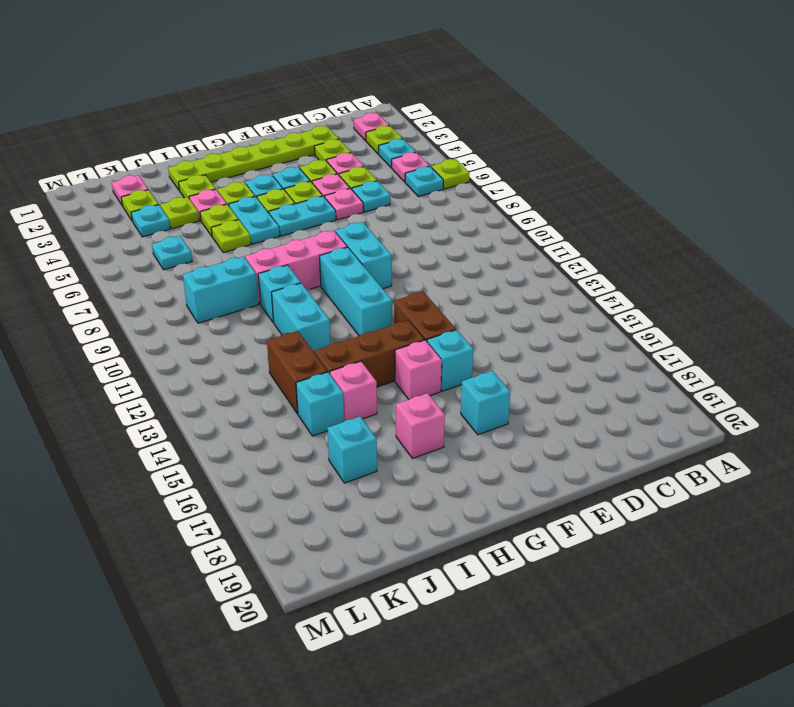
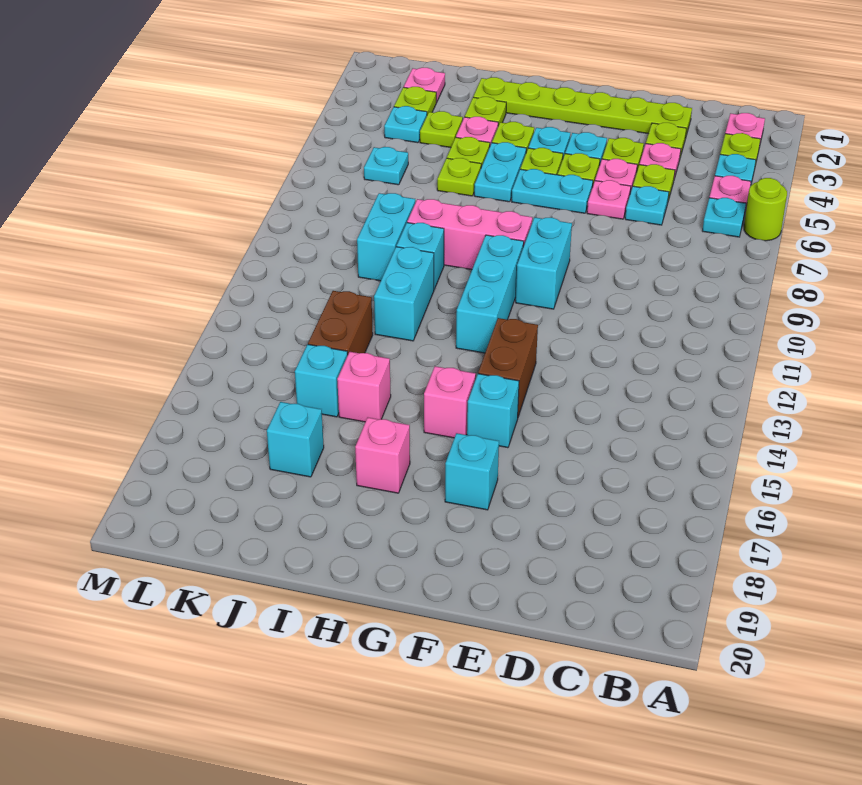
lime 1x1 plate [431,159,469,189] -> lime 1x1 round brick [744,178,787,241]
brown 1x3 brick [314,320,425,387] -> none
cyan 1x2 brick [183,257,259,323] -> cyan 1x2 brick turned to [357,193,415,281]

